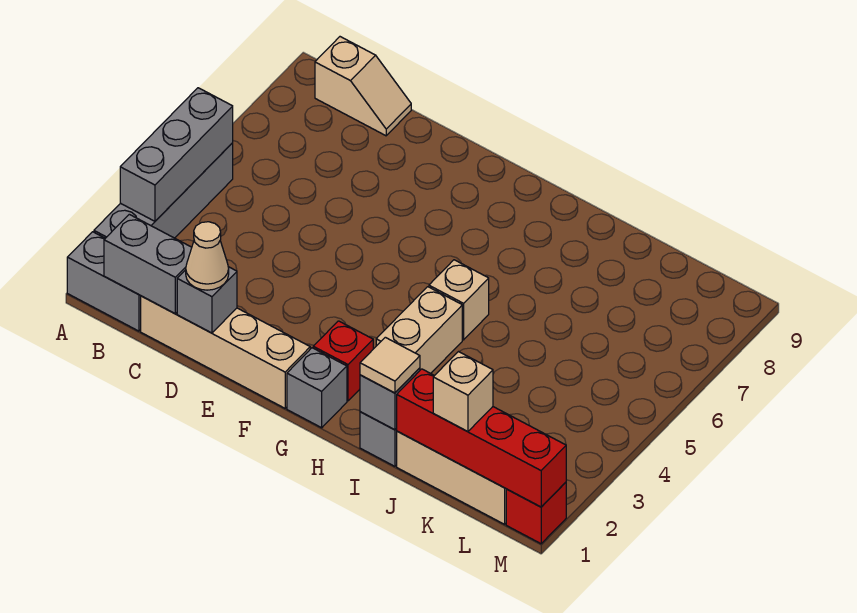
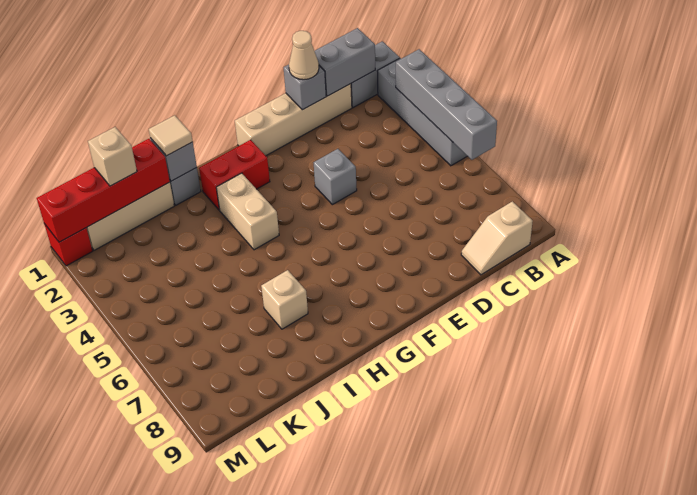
grey 1x3 brick [120,88,233,221] -> grey 1x4 brick [396,49,497,160]
grey 1x1 brick [287,348,347,428] -> grey 1x1 brick moved to [314,149,357,205]
red 1x1 brick [313,321,373,401] -> red 1x2 brick [199,140,270,210]
tan 1x1 brick [429,260,489,340] -> tan 1x1 brick moved to [261,270,308,329]

